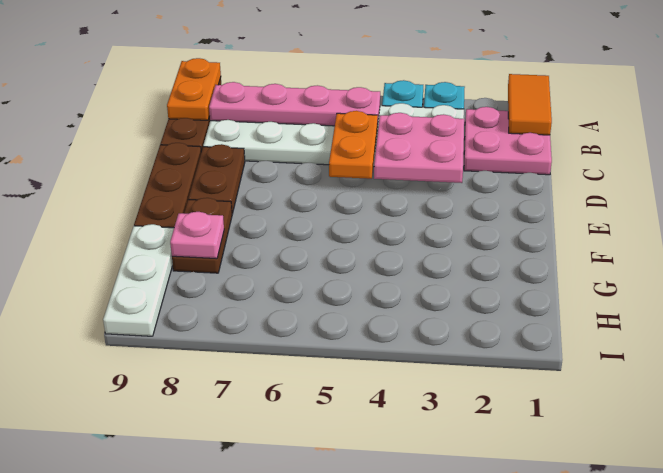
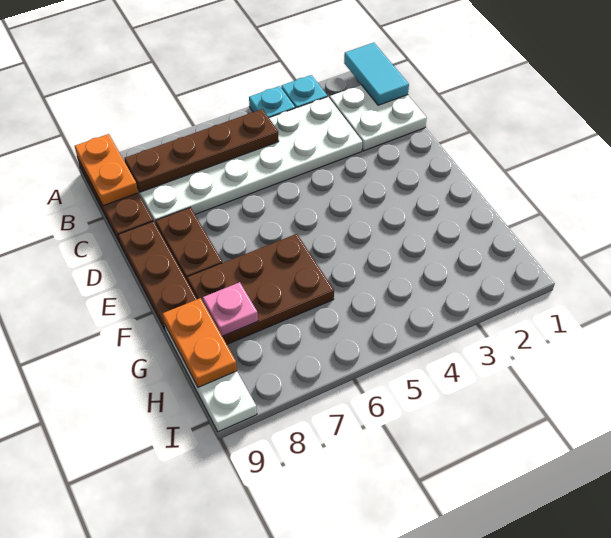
orange 1x2 tile [508,74,552,135] -> cyan 1x2 tile [344,43,409,105]
pink 2x2 plate [464,107,552,175] -> white 2x2 plate [330,85,427,151]
pink 1x4 plate [209,82,380,127] -> brown 1x4 plate [125,109,279,192]
pink 2x2 plate [374,113,464,183] -> none
orange 1x2 plate [329,111,378,179] -> orange 1x2 plate moved to [163,298,237,387]
brown 1x2 plate [172,198,232,273] -> brown 2x3 plate [187,234,334,344]

